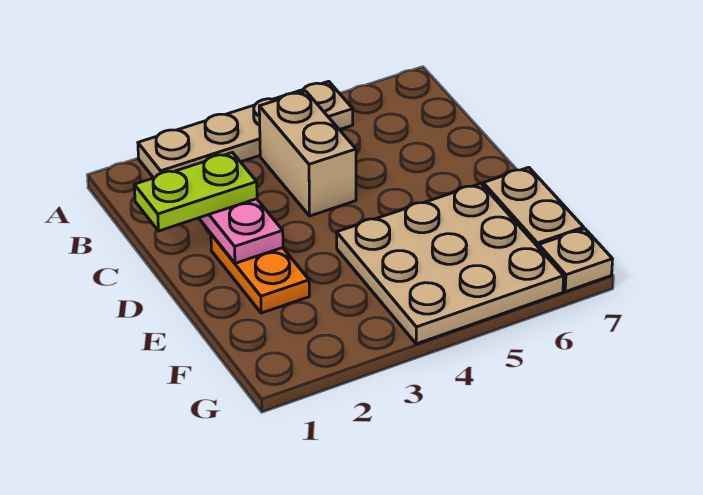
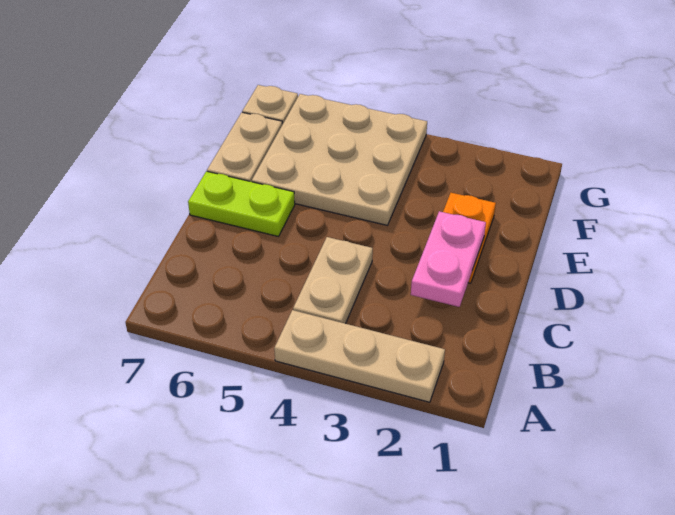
tan 1x4 plate [138,81,353,178] -> tan 1x3 plate [274,310,445,402]
tan 1x2 brick [259,91,356,216] -> tan 1x2 plate [293,237,373,324]
lime 1x2 plate [134,153,257,231] -> lime 1x2 plate moved to [188,171,295,237]

